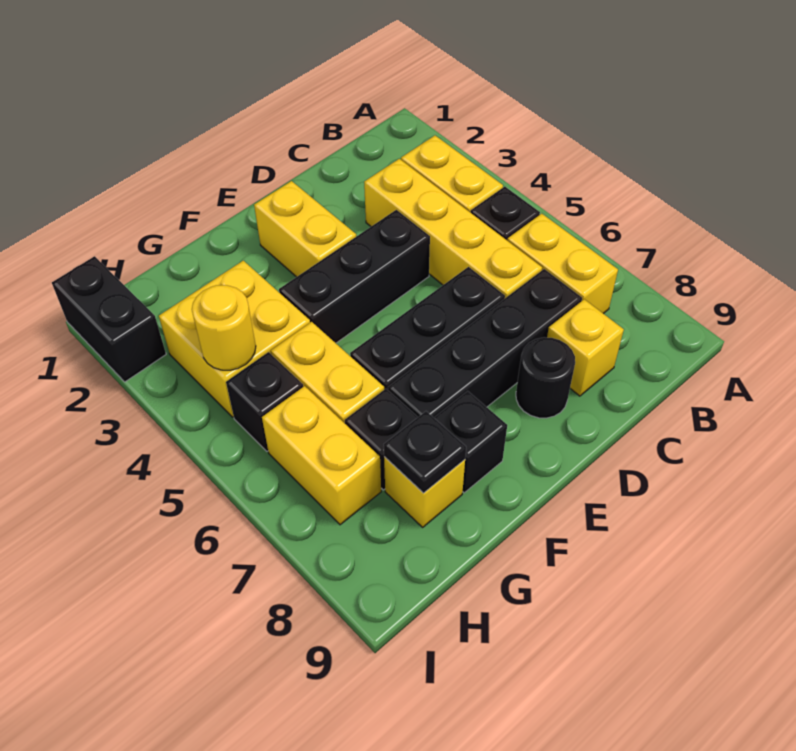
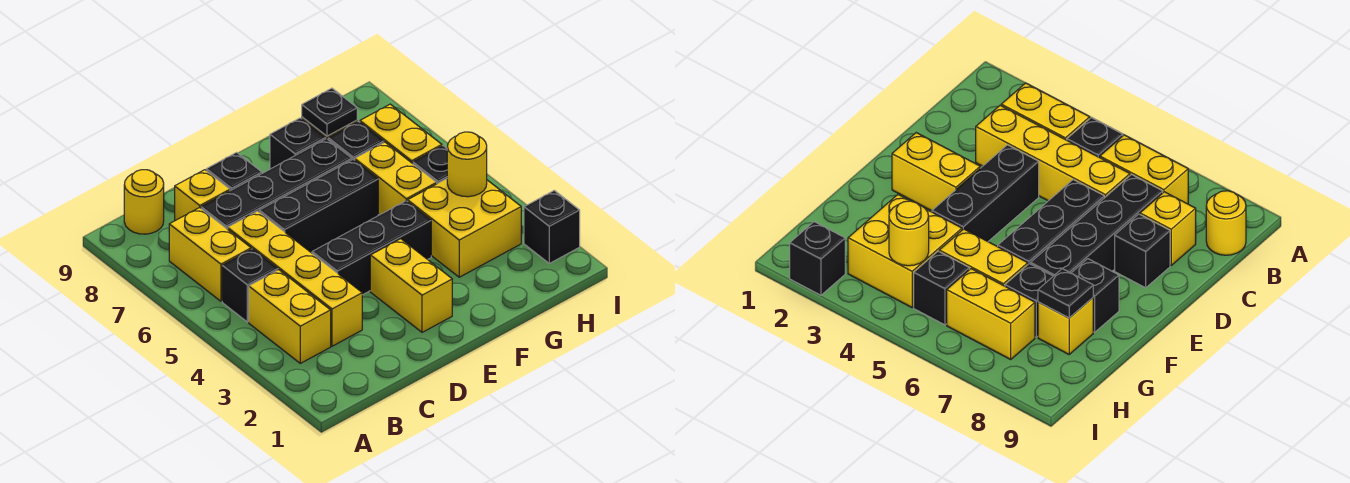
none -> yellow 1x1 round brick [124,170,164,234]
black 1x1 round brick [516,337,575,418] -> black 1x1 brick [206,152,262,191]
black 1x2 brick [52,256,166,382] -> black 1x1 brick [524,190,580,263]

